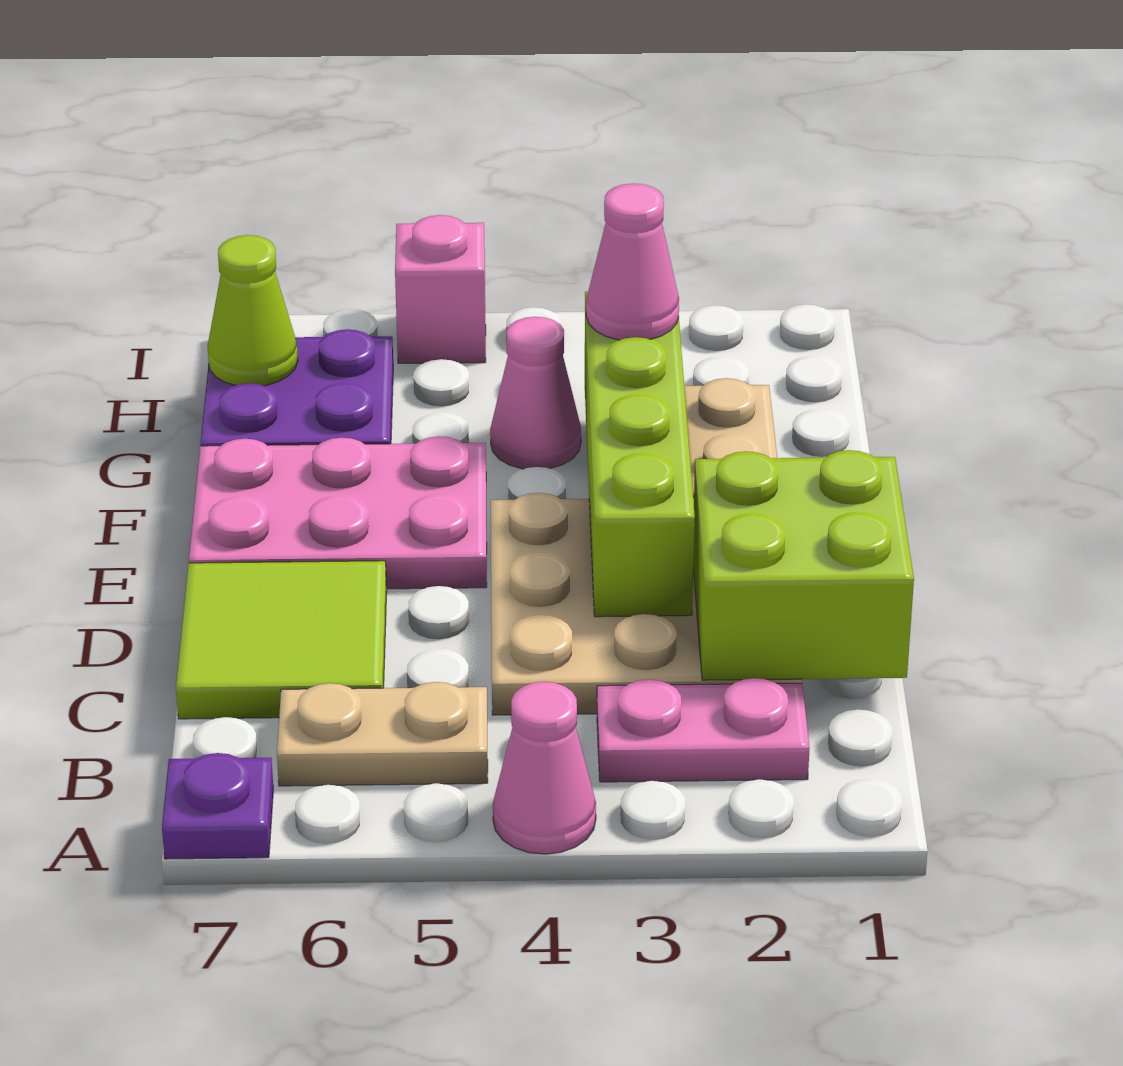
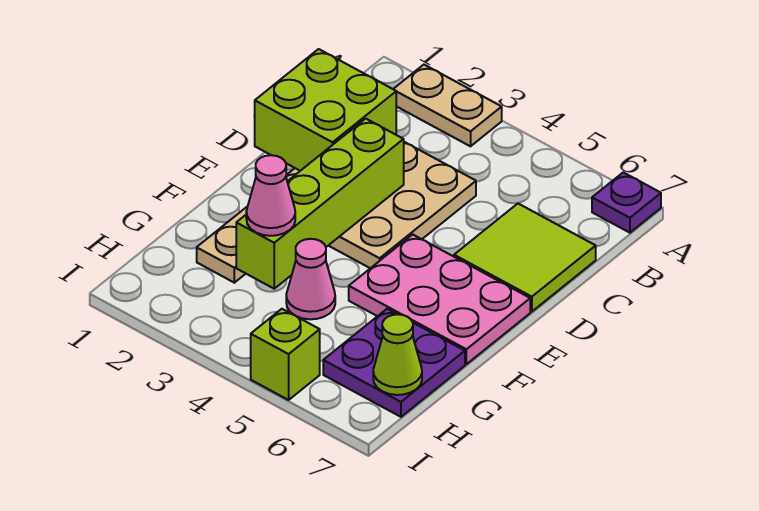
pink 1x1 cone [493,682,596,854] -> none
pink 1x2 plate [597,678,810,782] -> none
tan 1x2 plate [277,682,488,786] -> tan 1x2 plate moved to [394,65,502,146]
pink 1x1 brick [395,215,486,363] -> lime 1x1 brick [251,309,320,400]

